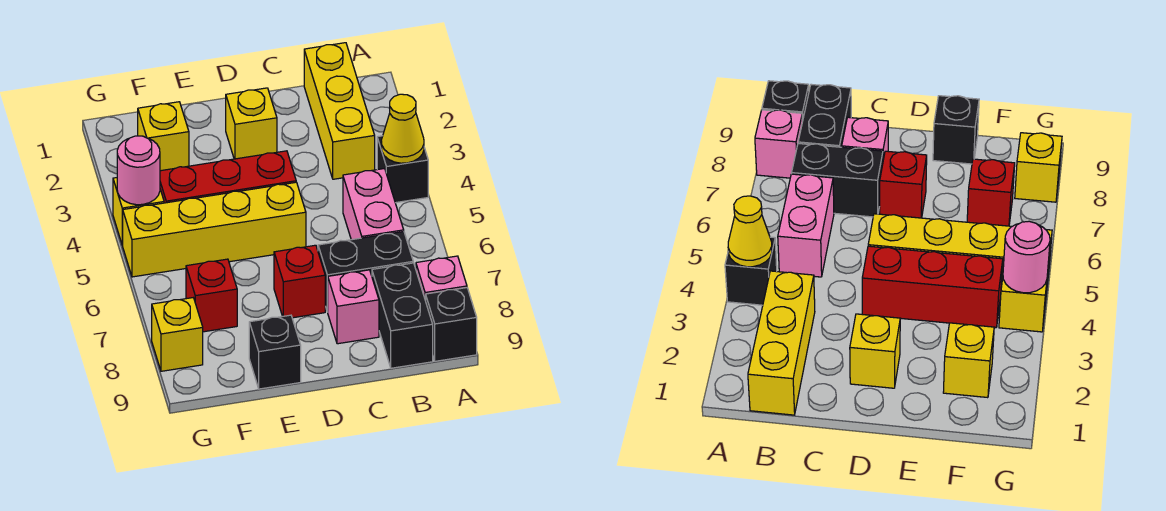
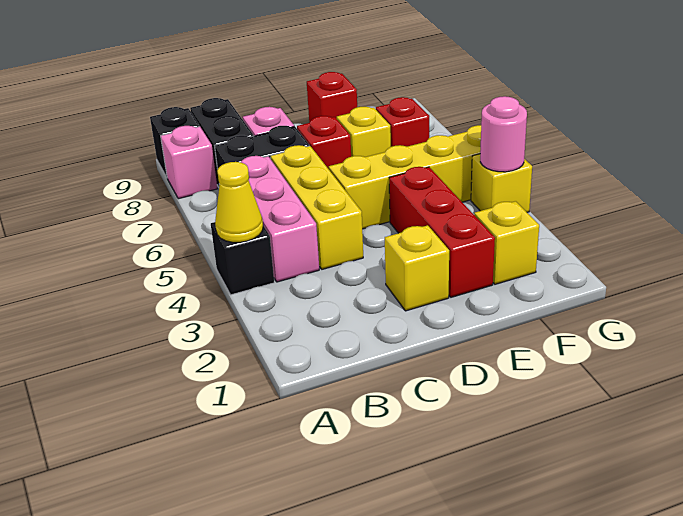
yellow 1x3 brick [304,43,375,179] -> yellow 1x3 brick moved to [271,145,363,269]
pink 1x2 brick [343,169,404,240] -> pink 1x3 brick [241,156,319,282]
red 1x3 brick [160,151,296,203] -> red 1x3 brick turned to [389,167,495,297]
black 1x1 brick [249,315,301,389] -> red 1x1 brick [307,72,357,123]
yellow 1x1 brick [152,298,203,371] -> yellow 1x1 brick moved to [337,107,391,157]

